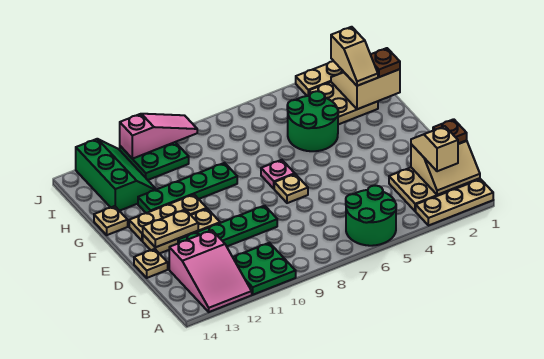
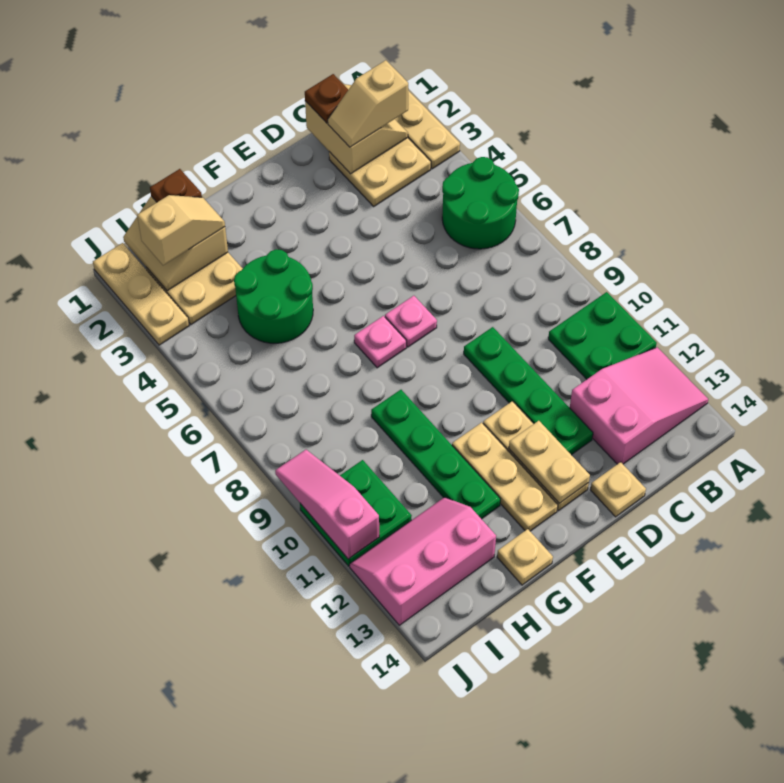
tan 1x1 plate [274,174,308,203] -> pink 1x1 plate [385,296,437,347]
green 2x3 slope [76,139,156,211] -> pink 2x3 slope [350,497,496,625]

